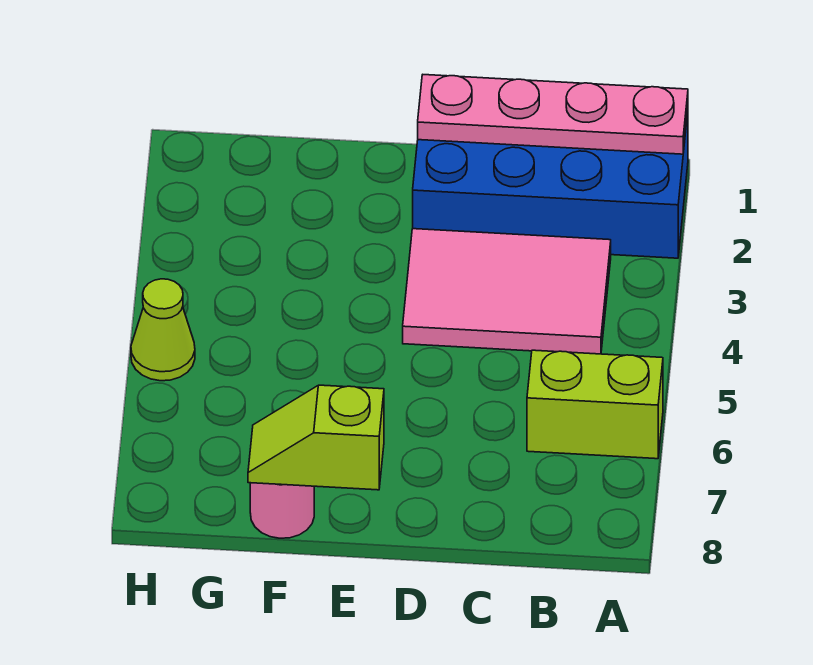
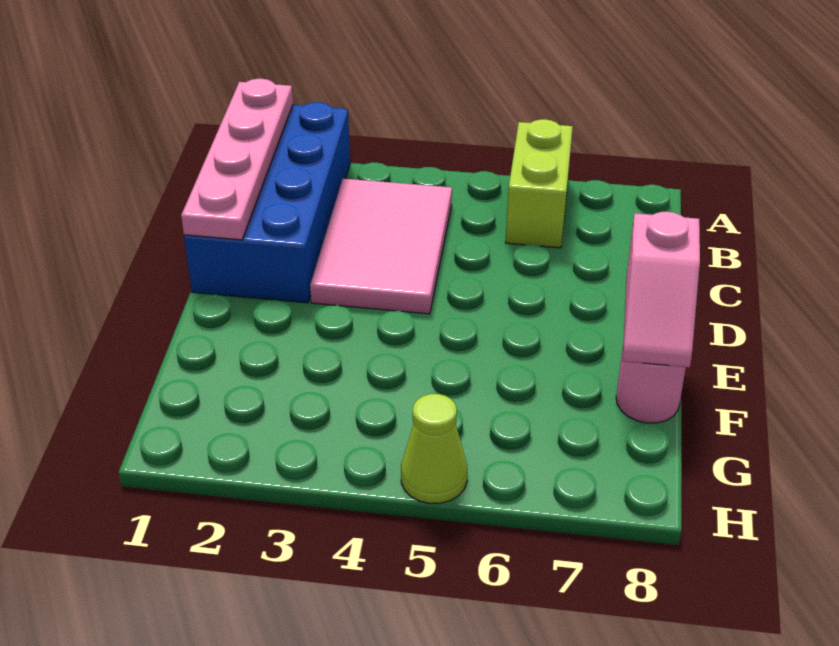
lime 1x2 slope [248,385,384,490] -> pink 1x2 slope [623,212,700,367]

